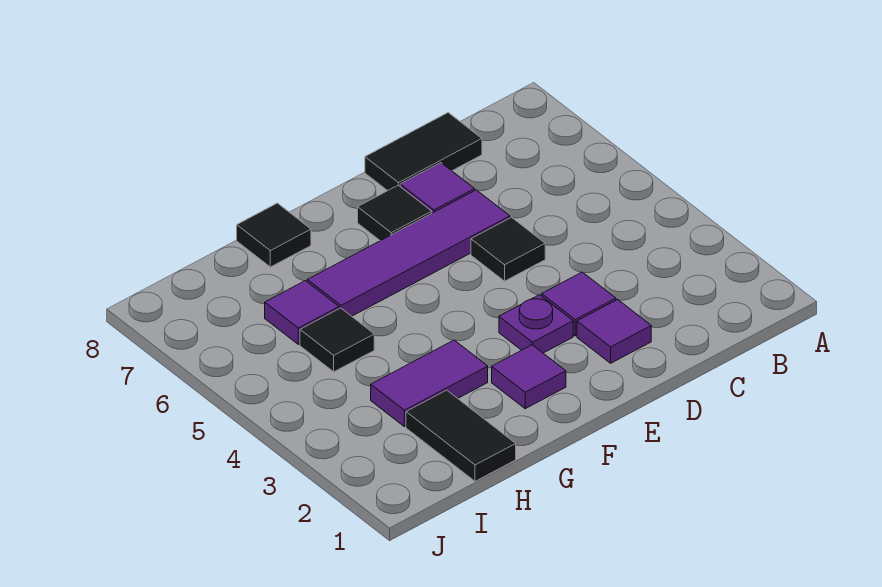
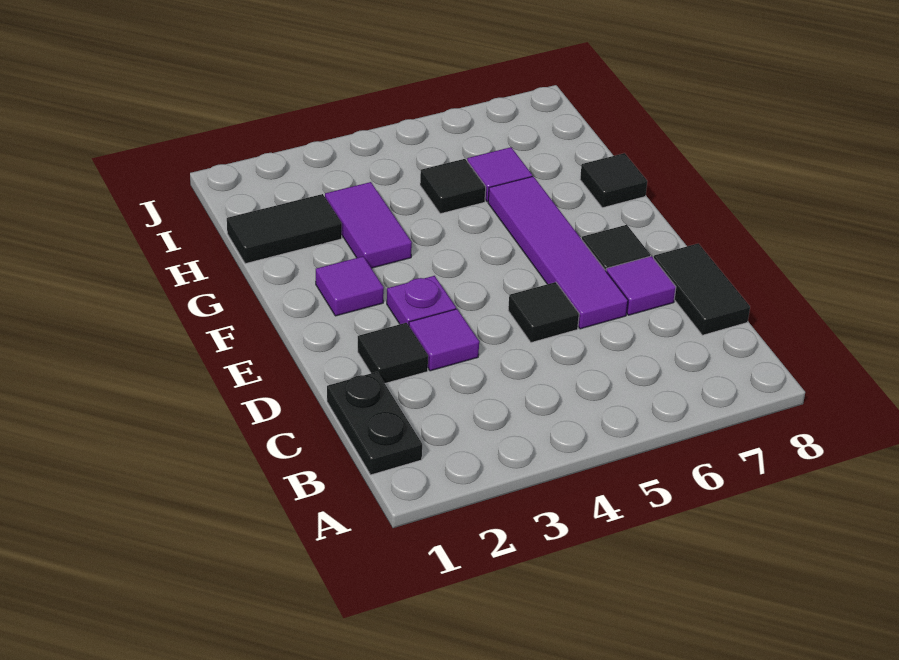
none -> black 1x2 plate [327,372,422,475]
purple 1x1 tile [577,300,651,363] -> black 1x1 tile [358,323,428,383]

